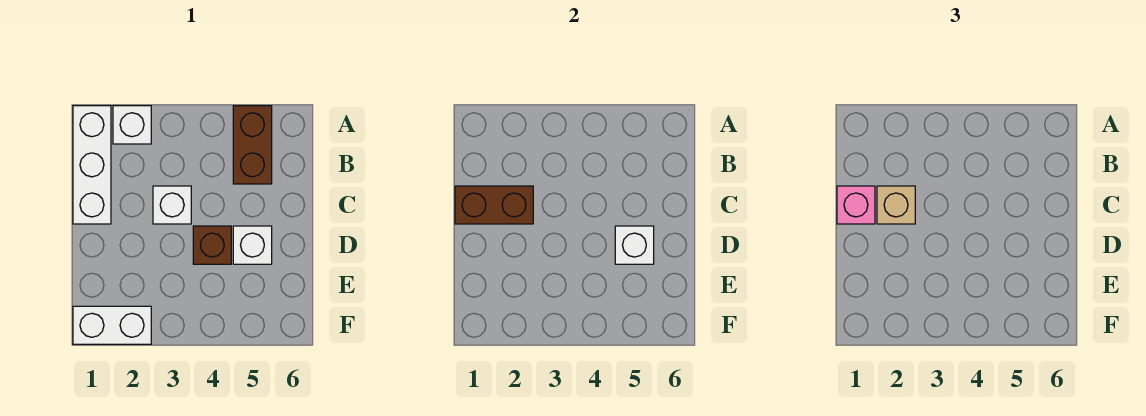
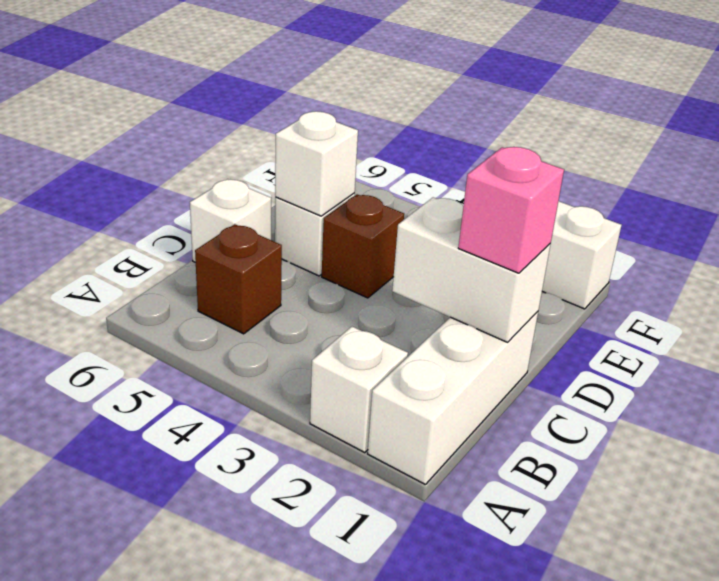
brown 1x2 brick [233,106,272,184] -> brown 1x1 brick [195,224,282,334]
brown 1x2 brick [455,186,533,224] -> white 1x2 brick [392,197,551,342]
tan 1x1 brick [877,186,915,224] -> none
white 1x1 brick [153,186,191,224] -> white 1x1 brick moved to [190,179,271,262]

